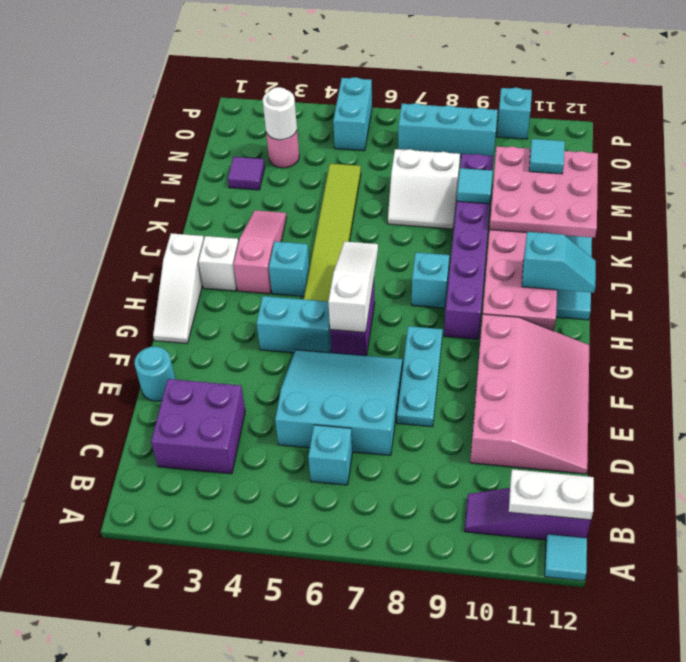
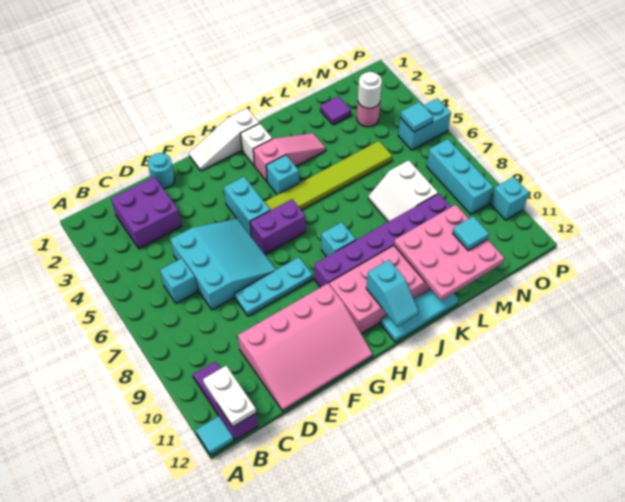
white 1x3 slope [328,241,378,332] -> none
cyan 1x1 tile [457,168,493,204] -> cyan 1x1 tile moved to [400,102,433,132]

